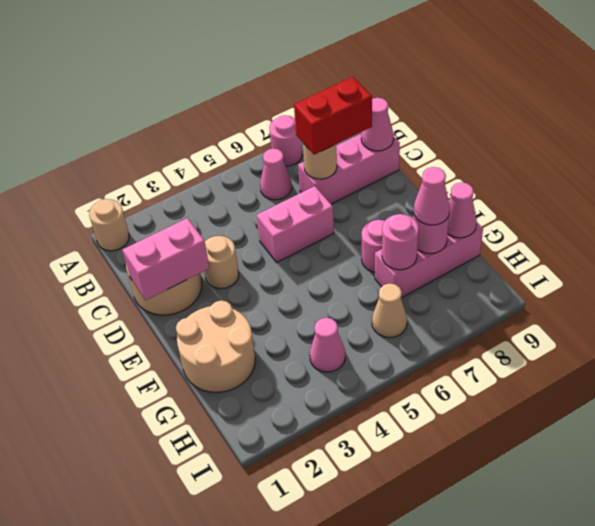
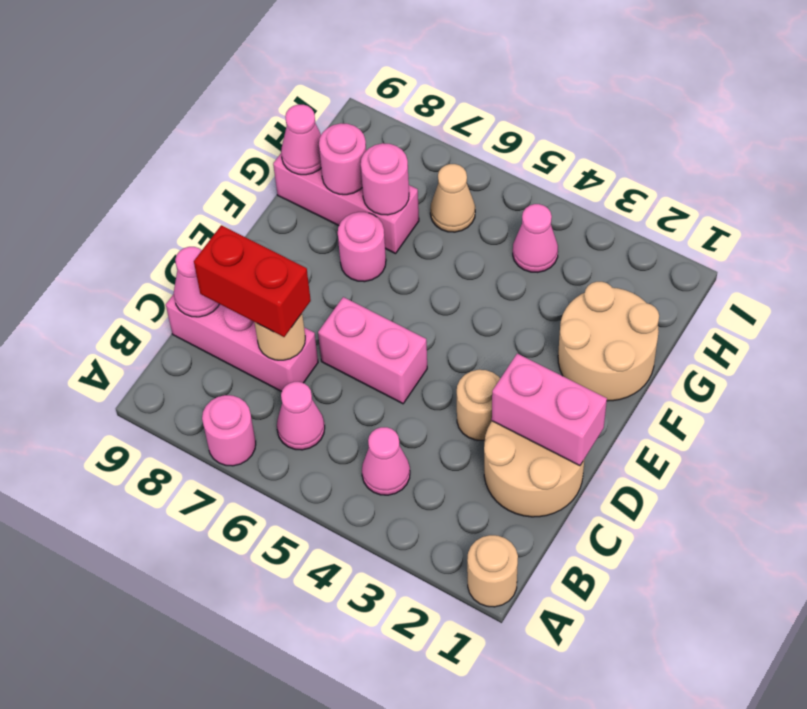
pink 1x1 cone [414,167,450,225] -> pink 1x1 cone moved to [362,427,410,495]

